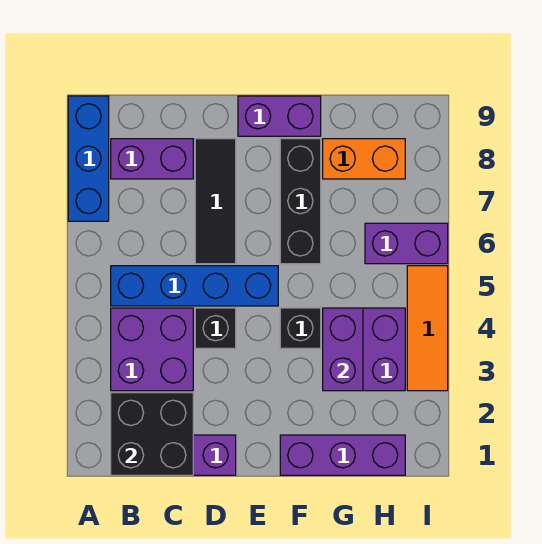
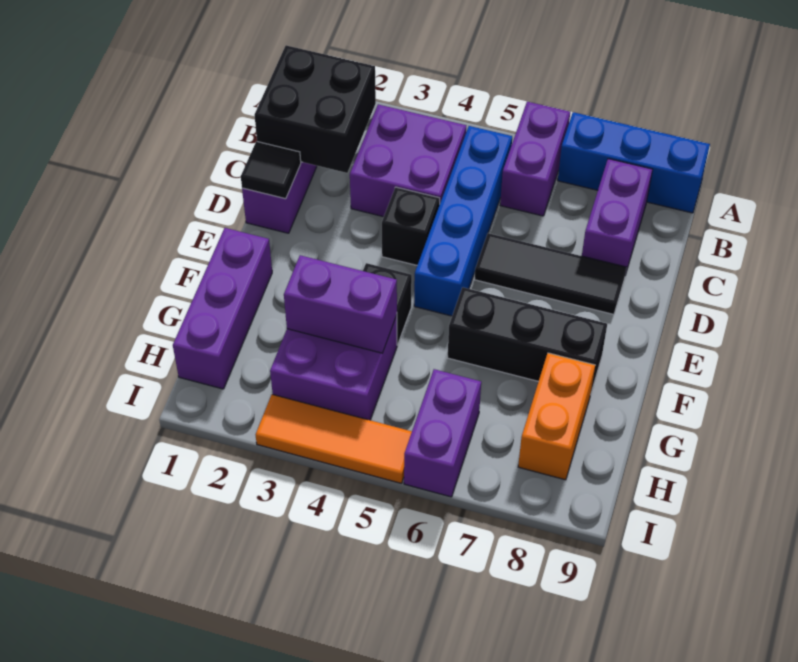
none -> black 1x1 tile [241,141,301,199]
purple 1x2 brick [238,96,321,136] -> purple 1x2 brick moved to [500,102,570,216]

